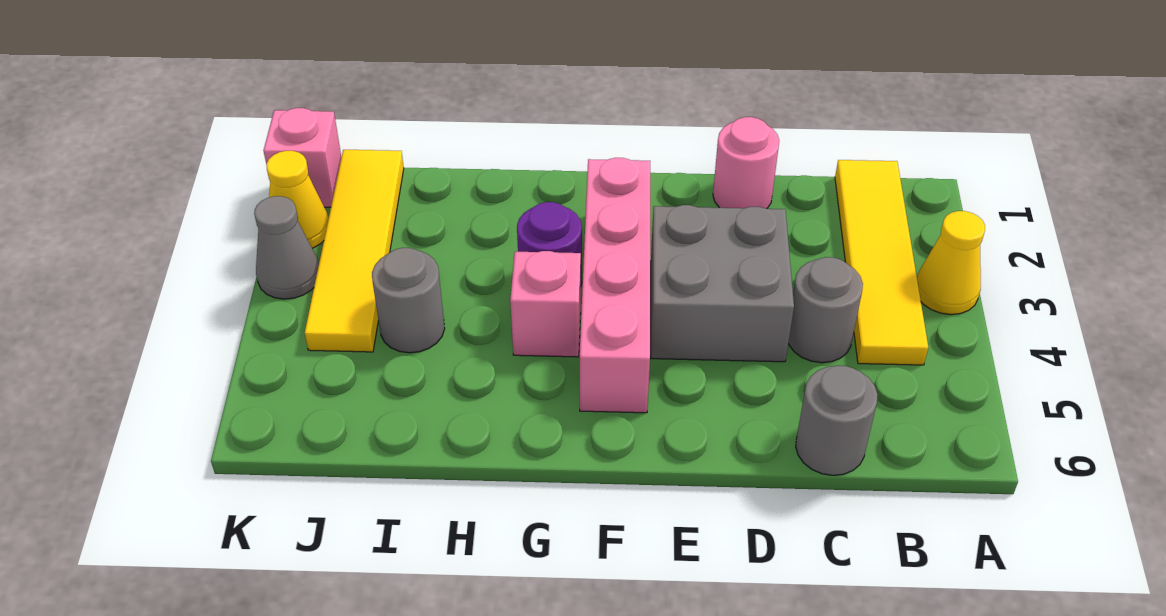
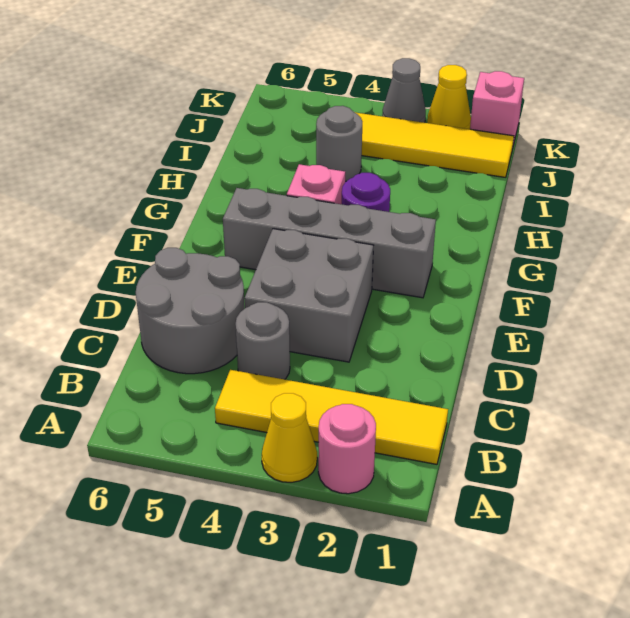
grey 1x1 round brick [796,366,878,475] -> grey 2x2 round brick [136,248,245,374]
pink 1x1 round brick [713,117,779,209] -> pink 1x1 round brick moved to [318,404,376,494]
pink 1x4 brick [580,158,650,413] -> grey 1x4 brick [223,188,436,298]

